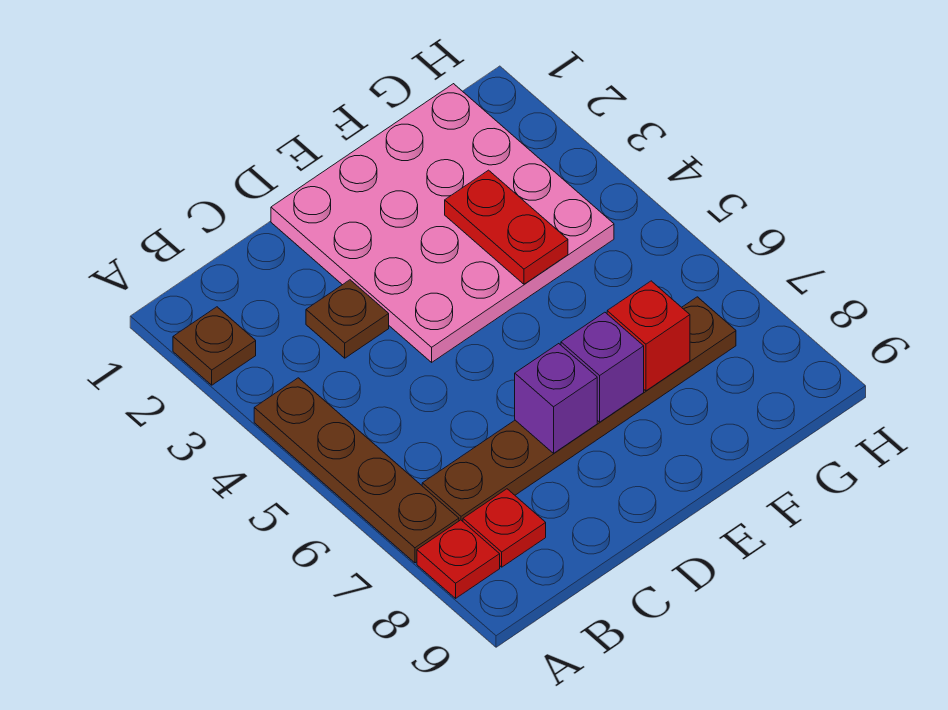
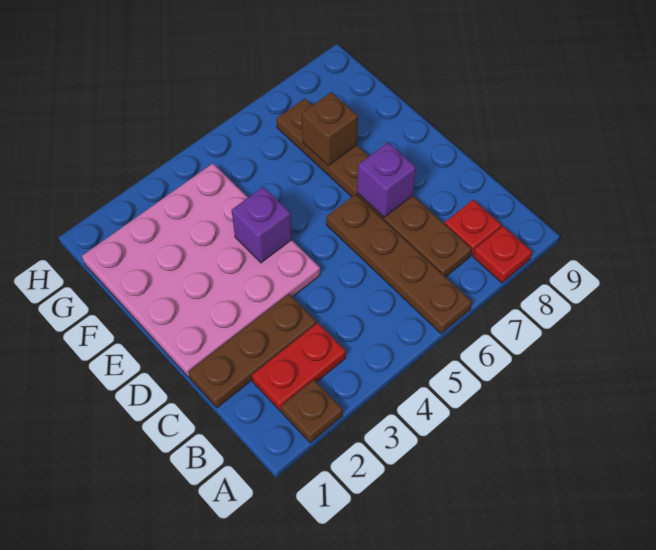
brown 1x4 plate [254,378,459,563] -> brown 1x4 plate turned to [326,194,472,334]
brown 1x1 plate [306,280,389,358] -> brown 1x3 plate [188,294,316,408]
purple 1x1 brick [561,312,644,422] -> purple 1x1 brick moved to [231,187,292,263]
red 1x2 plate [445,170,568,284] -> red 1x2 plate moved to [252,323,346,411]
red 1x1 brick [607,281,690,391] -> brown 1x1 brick [302,92,358,166]

